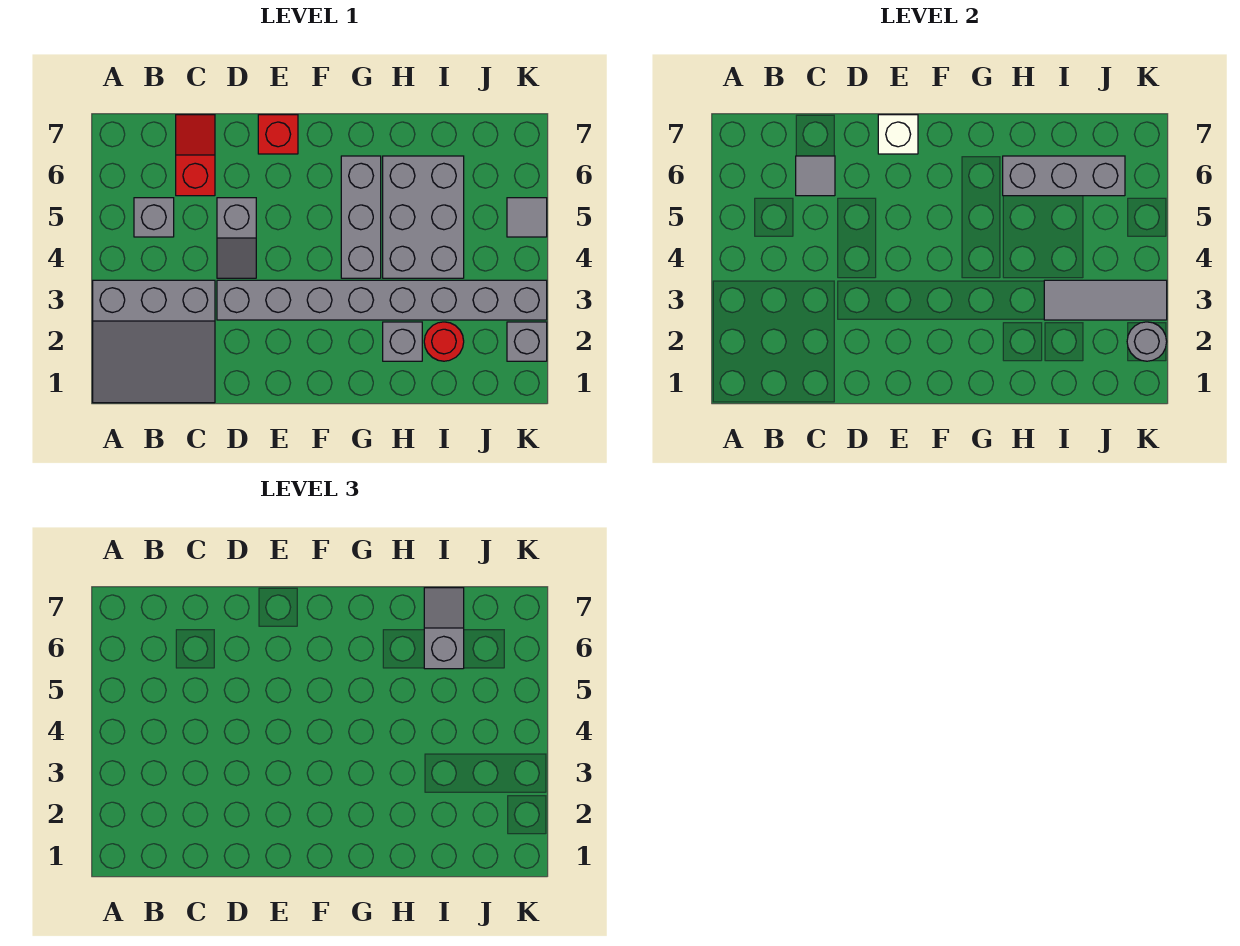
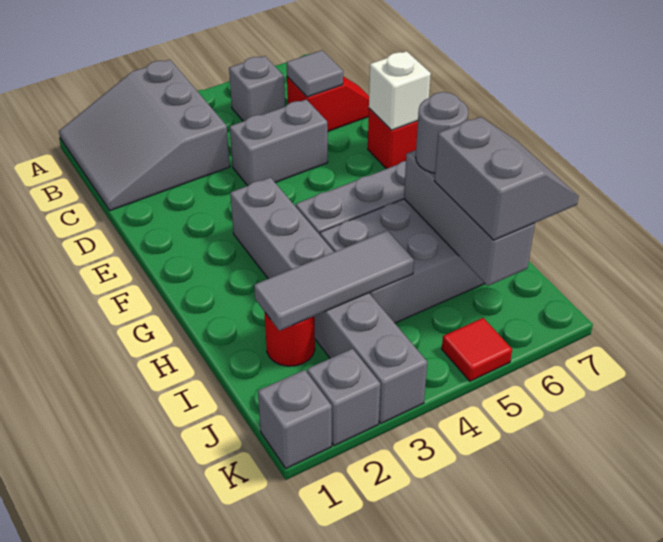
grey 1x8 brick [217,280,547,320] -> grey 1x6 brick [230,178,427,423]
grey 1x2 slope [217,198,256,278] -> grey 1x2 brick [230,100,328,186]
grey 1x1 brick [383,322,422,361] -> grey 1x1 brick moved to [258,370,332,468]
grey 1x3 tile [1044,280,1167,320] -> grey 1x3 tile turned to [254,231,414,331]
grey 1x2 slope [424,588,464,669] -> grey 2x2 slope [434,117,579,240]
grey 1x1 round brick [1127,322,1167,361] -> grey 1x1 round brick moved to [416,92,468,173]
grey 1x1 tile [507,198,547,237] -> red 1x1 tile [442,318,512,381]

